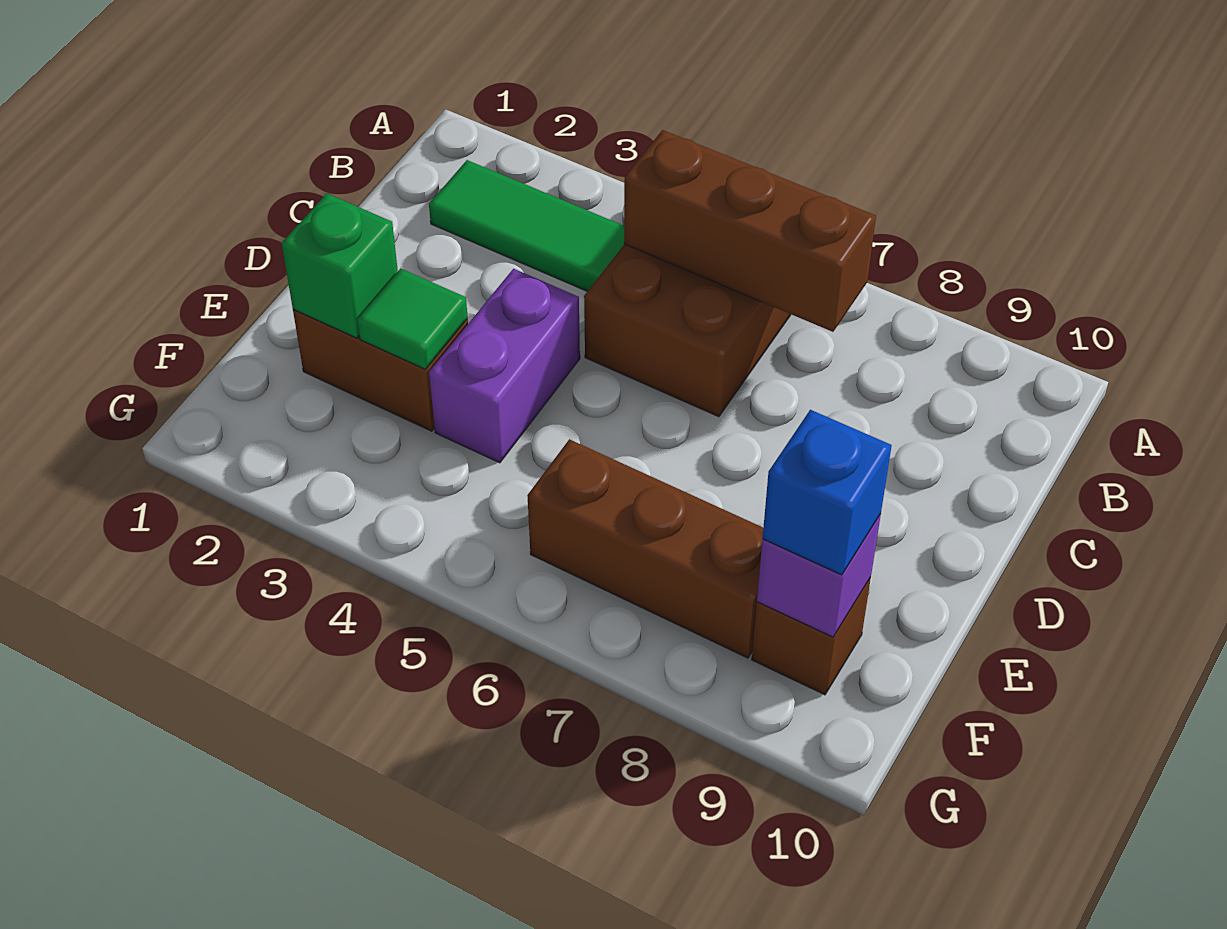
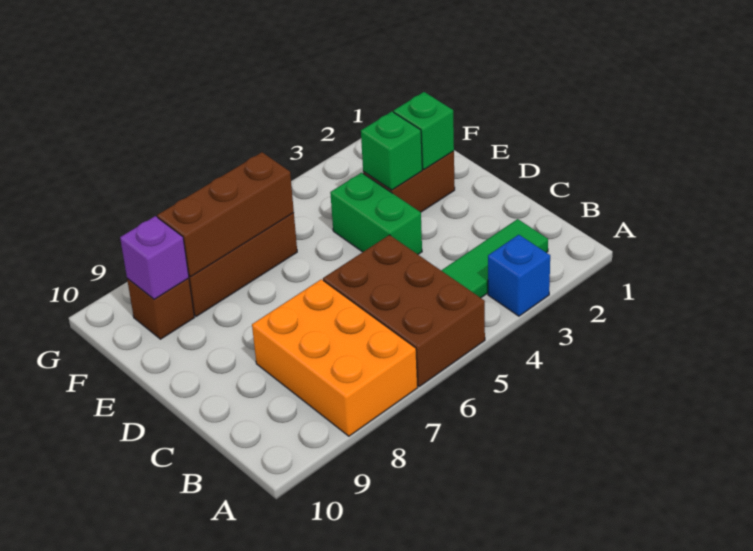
none -> orange 2x3 brick [252,279,418,436]
brown 1x3 brick [624,130,876,332] -> brown 1x3 brick moved to [157,152,294,277]
purple 1x2 brick [429,269,580,463] -> green 1x2 brick [330,173,422,254]
green 1x1 tile [357,268,468,369] -> green 1x1 brick [361,112,422,190]
blue 1x1 brick [763,410,892,575] -> blue 1x1 brick moved to [488,235,550,316]

